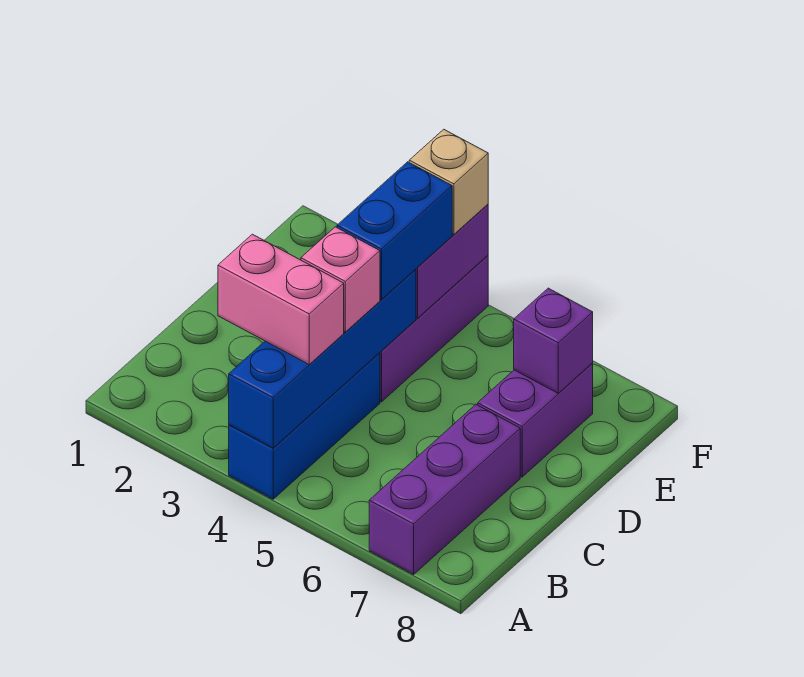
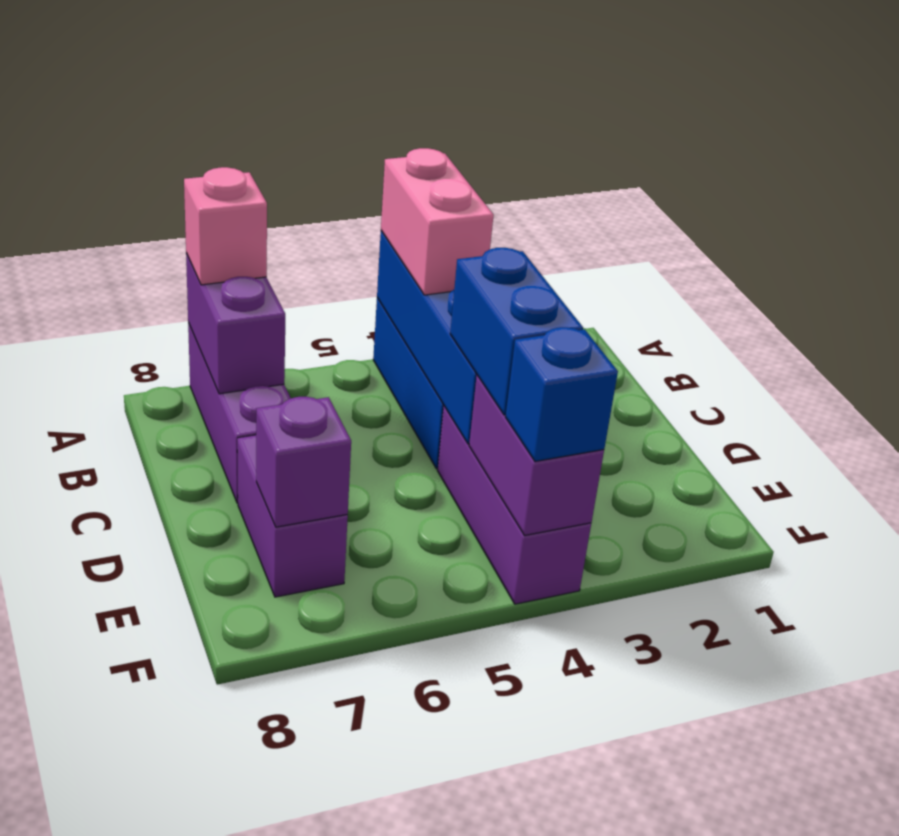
none -> purple 1x2 brick [186,253,285,394]
pink 1x2 brick [218,234,344,365] -> pink 1x2 brick turned to [381,148,494,295]
pink 1x1 brick [301,227,380,332] -> pink 1x1 brick moved to [184,167,267,285]
tan 1x1 brick [409,129,488,234] -> blue 1x1 brick [506,327,618,461]

